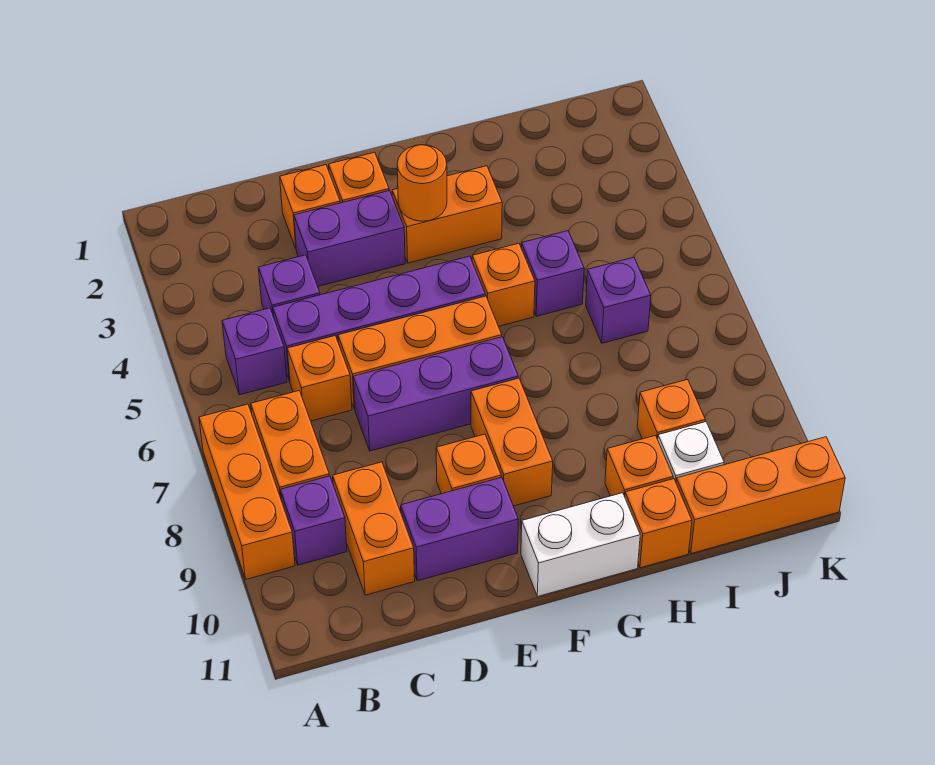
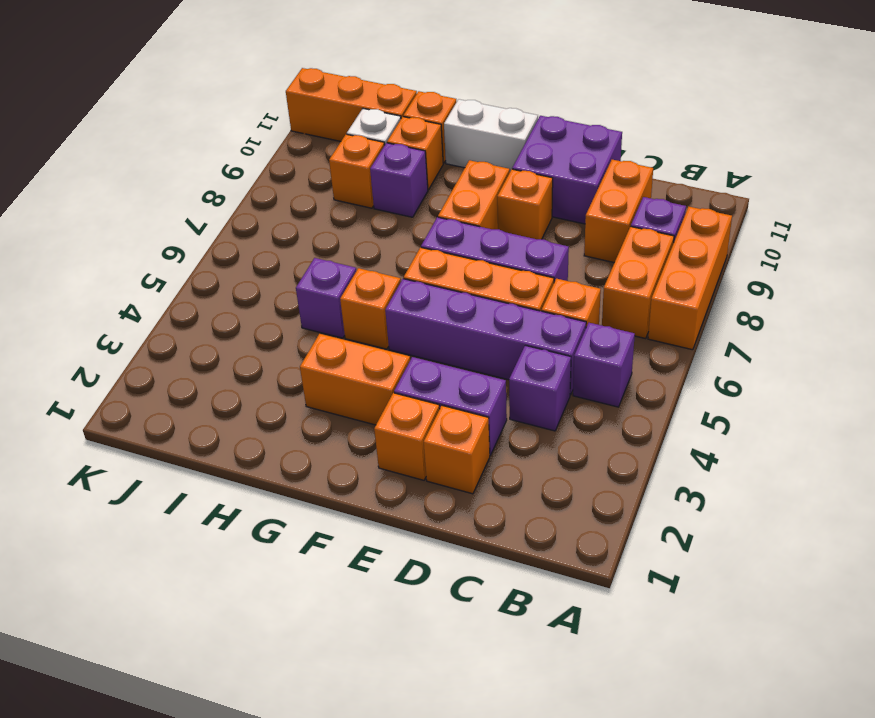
purple 1x2 brick [401,477,518,581] -> purple 2x2 brick [512,116,622,224]
orange 1x1 round brick [397,145,447,221] -> none
purple 1x1 brick [586,257,651,343] -> purple 1x1 brick moved to [370,143,428,217]

